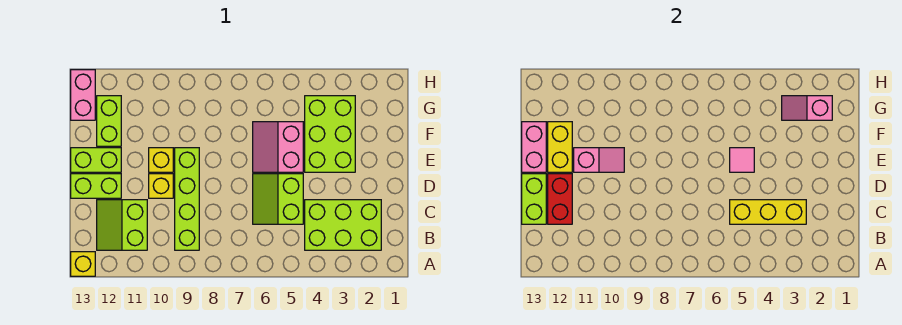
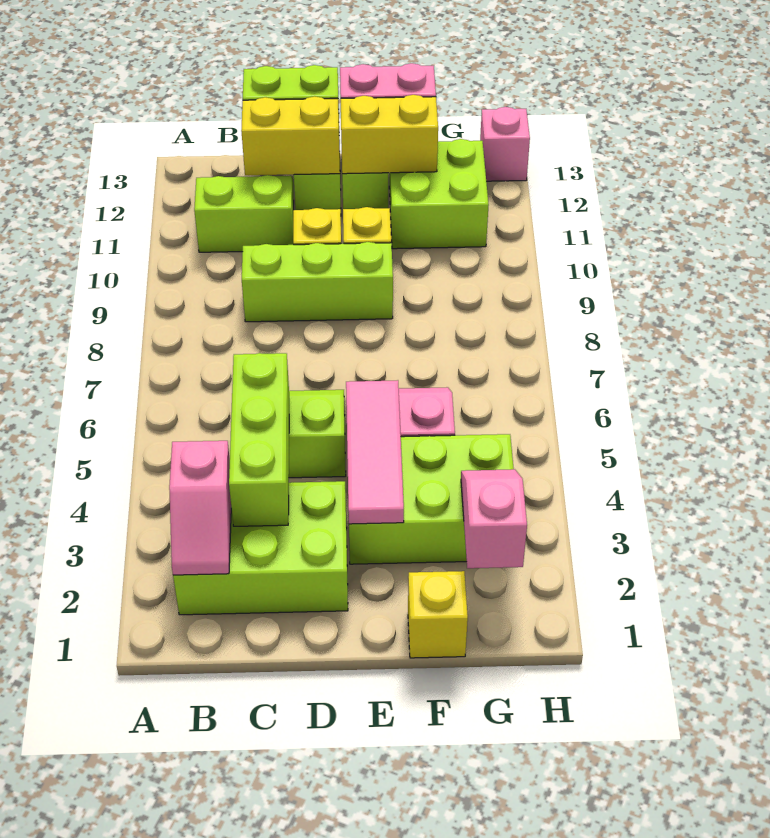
yellow 1x1 brick [71,252,95,276] -> yellow 1x1 brick moved to [408,571,468,658]
lime 2x3 brick [305,200,381,250] -> lime 2x3 brick turned to [173,481,348,615]
lime 1x4 brick [175,148,199,250] -> lime 1x3 brick [242,242,393,322]
yellow 1x3 brick [730,200,806,224] -> lime 1x3 brick [229,353,289,526]
red 1x2 brick [548,174,572,224] -> yellow 1x2 brick [241,96,340,175]
pink 1x1 tile [730,148,754,172] -> pink 1x3 tile [346,380,404,524]
pink 1x2 slope [574,148,624,172] -> pink 1x2 slope moved to [169,441,231,575]
lime 1x2 brick [97,96,121,146] -> lime 2x2 brick [389,139,489,249]
pink 1x2 brick [71,70,95,120] -> pink 1x1 brick [480,107,530,181]

